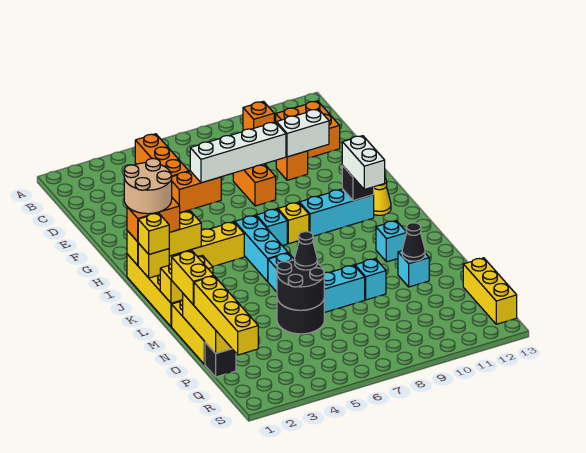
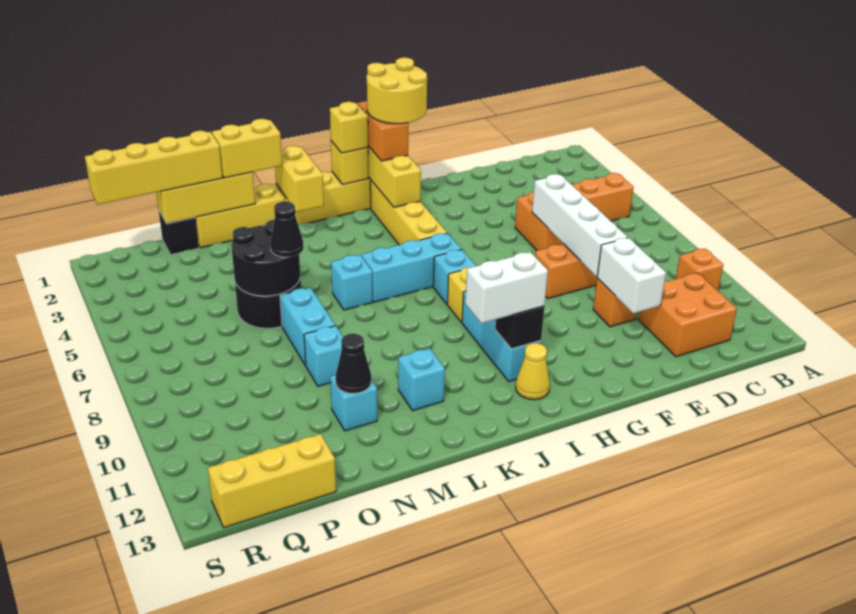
tan 2x2 round brick [124,158,172,214] -> yellow 2x2 round brick [367,58,427,124]

